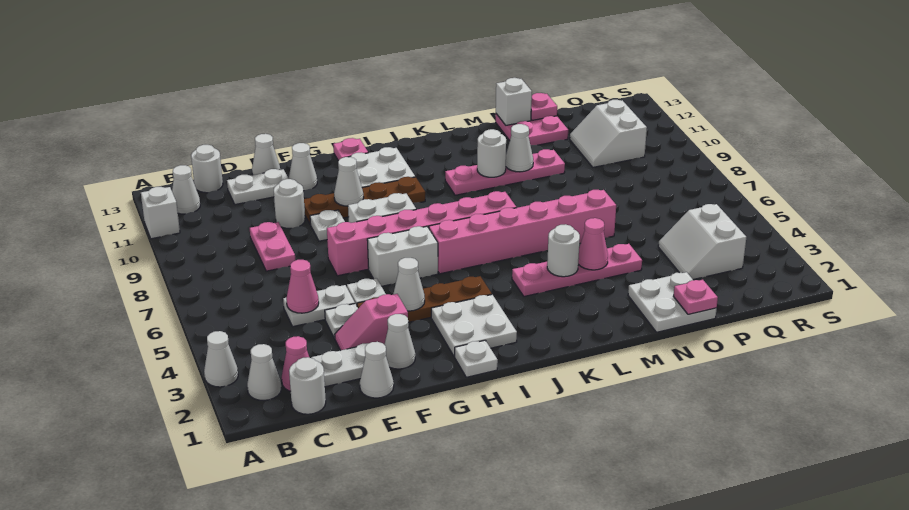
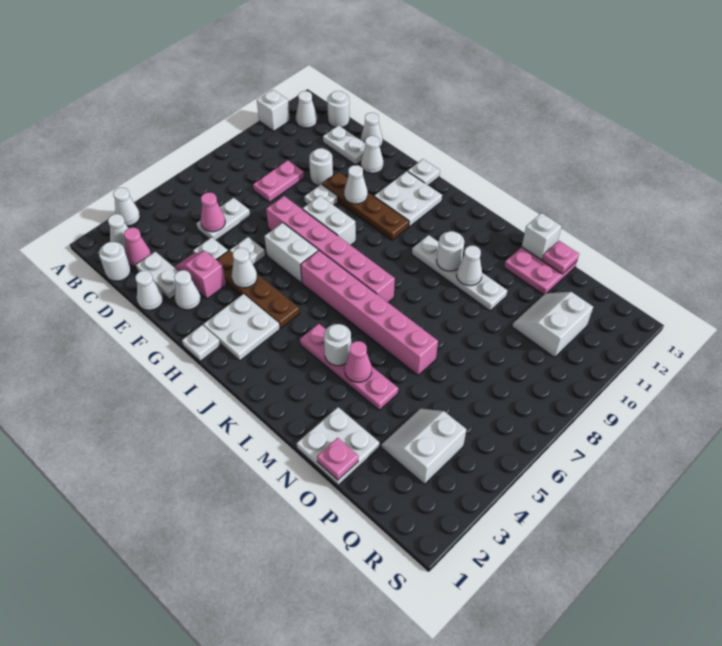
white 1x2 plate [283,285,355,327] -> white 1x2 plate turned to [196,198,250,240]
pink 1x1 plate [333,138,368,161] -> white 1x1 plate [408,159,440,185]
pink 1x4 plate [445,149,565,195] -> white 1x4 plate [412,235,507,311]

